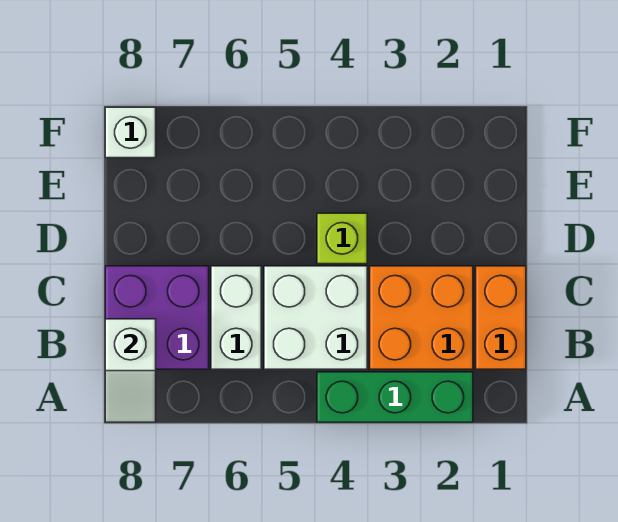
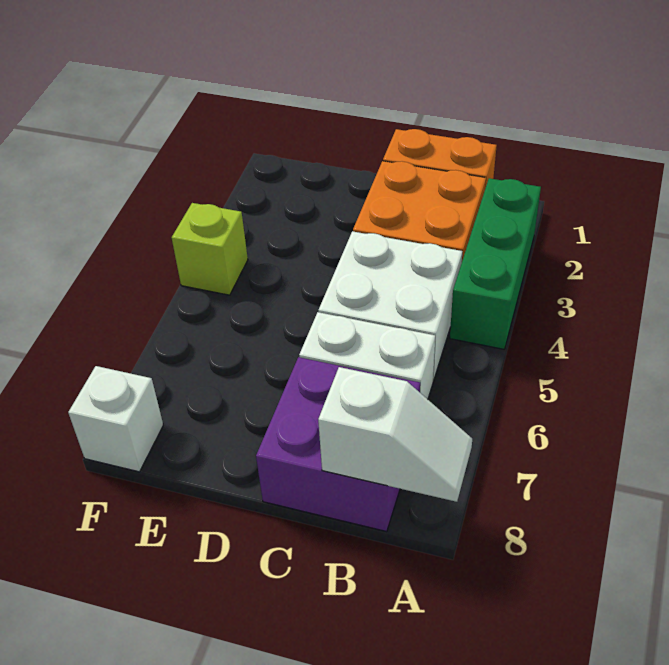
lime 1x1 brick [317,213,367,264] -> lime 1x1 brick moved to [172,203,248,295]

